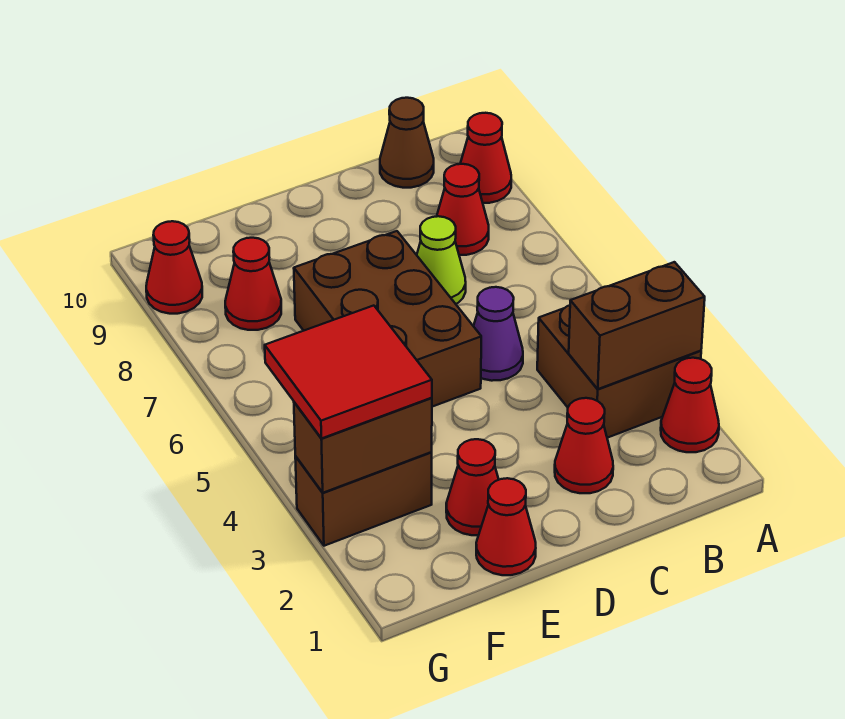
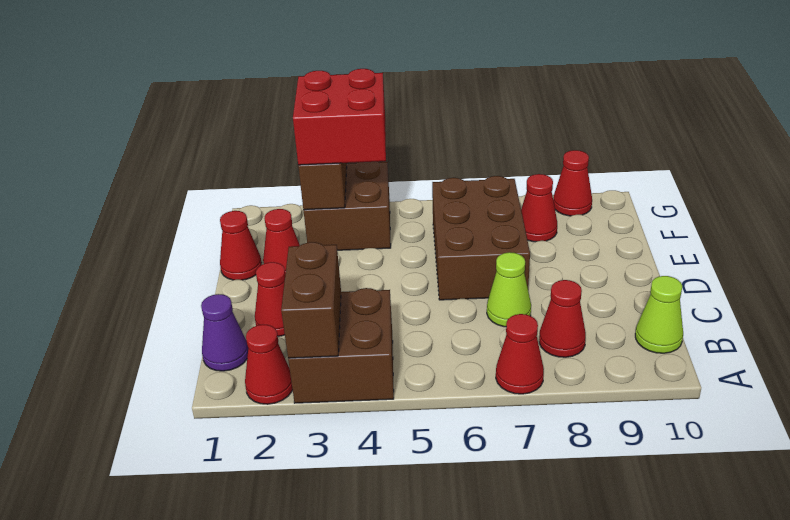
red 1x1 cone [460,113,511,203] -> red 1x1 cone moved to [496,314,544,394]
brown 1x1 cone [380,98,434,188] -> lime 1x1 cone [635,276,683,353]
purple 1x1 cone [474,287,523,381] -> purple 1x1 cone moved to [201,294,248,371]
brown 2x3 brick [294,231,481,407] -> brown 2x3 brick turned to [432,176,530,300]
brown 1x2 brick [295,452,432,546] -> brown 2x2 brick [303,162,391,250]
red 2x2 tile [265,306,432,439] -> red 2x2 brick [293,69,386,165]

